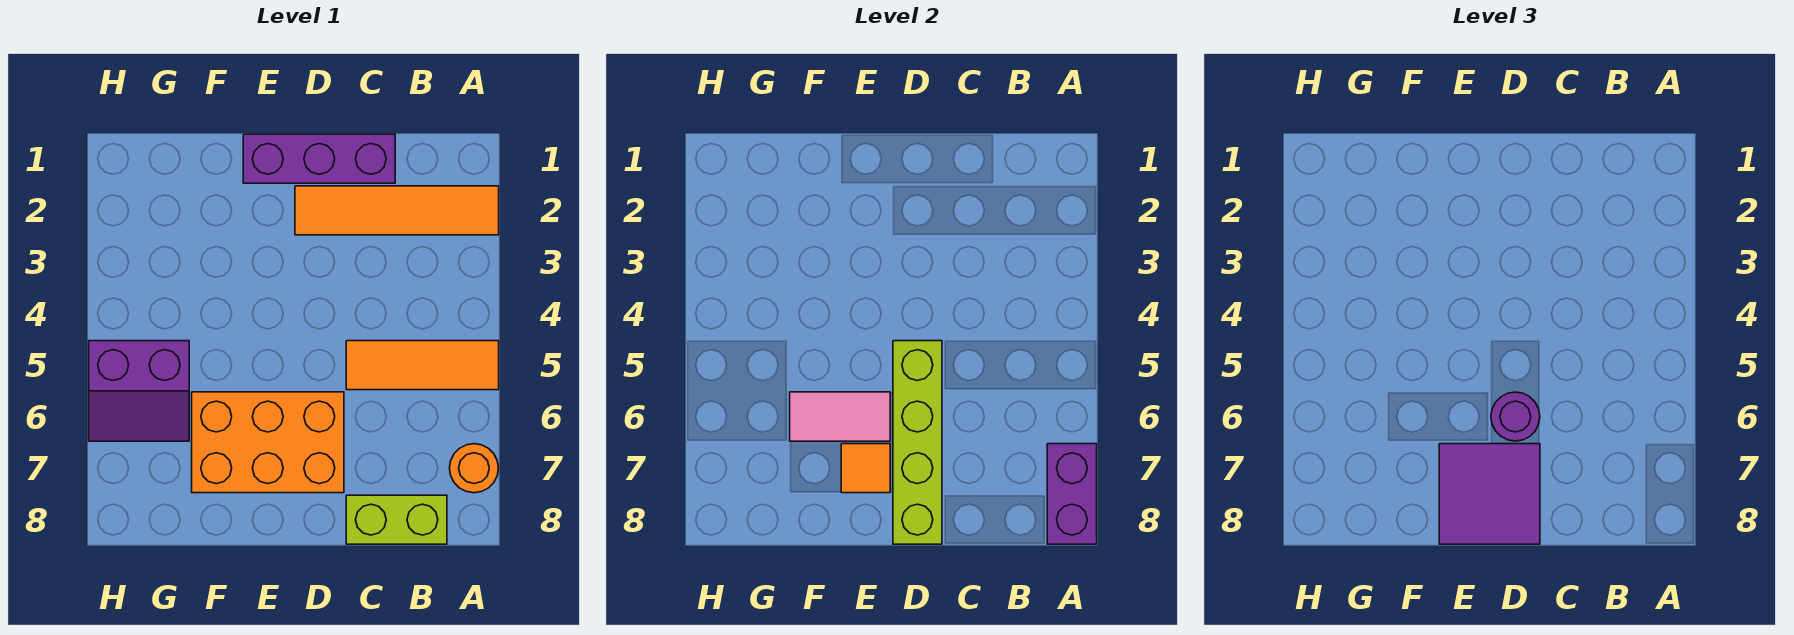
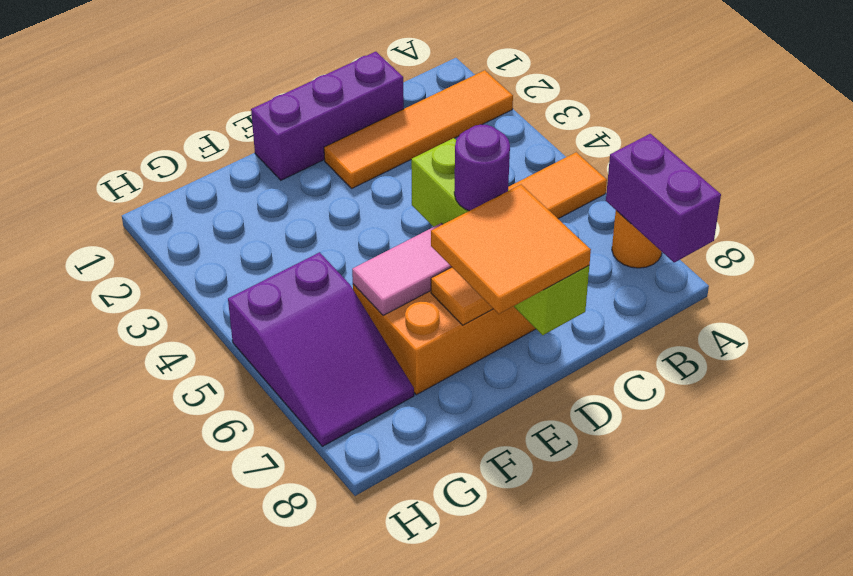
lime 1x2 brick [346,495,447,544] -> none
purple 2x2 tile [1439,444,1540,544] -> orange 2x2 tile [431,185,591,314]
purple 2x2 slope [89,341,189,441] -> purple 2x3 slope [228,252,414,446]

